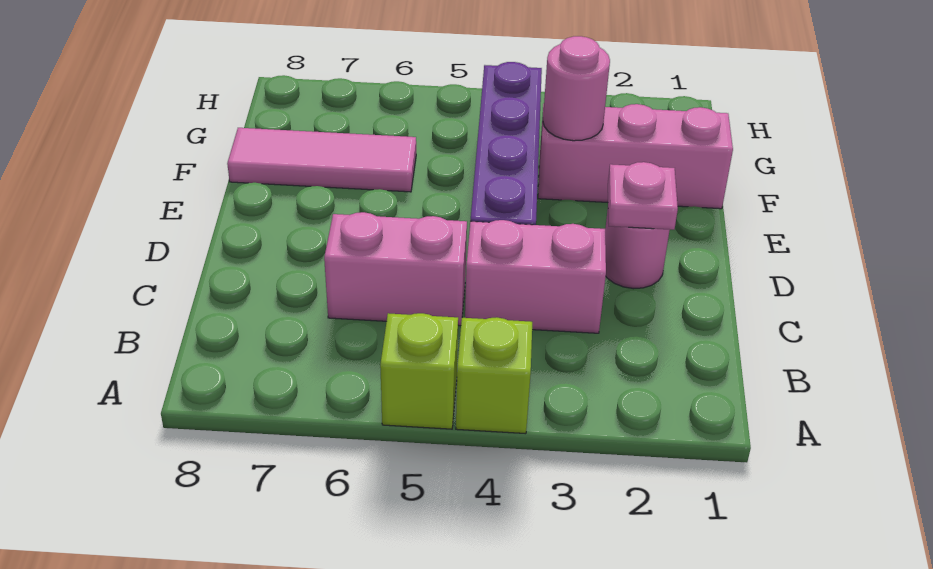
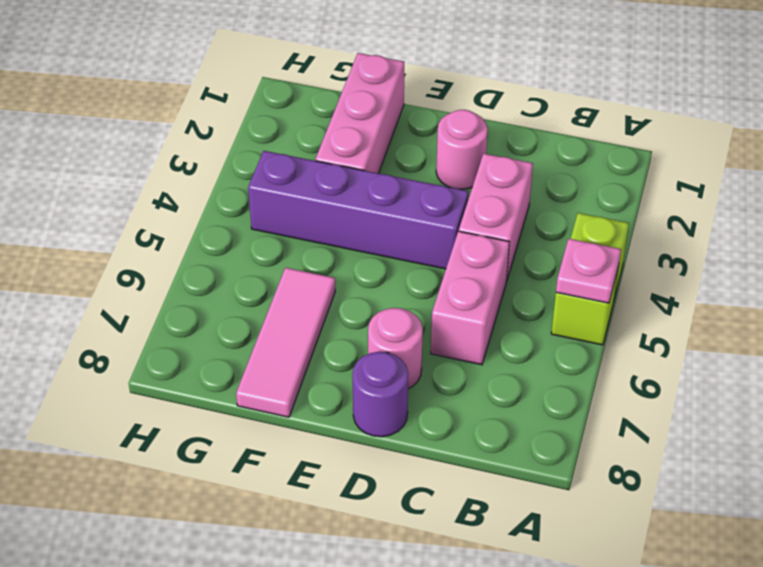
pink 1x1 plate [608,162,678,230] -> pink 1x1 plate moved to [556,239,621,303]
none -> purple 1x1 round brick [352,352,408,437]
pink 1x1 round brick [543,36,610,141] -> pink 1x1 round brick moved to [368,308,423,389]

